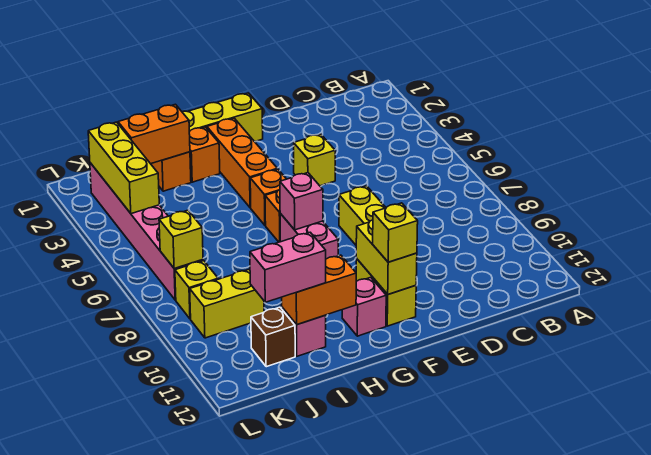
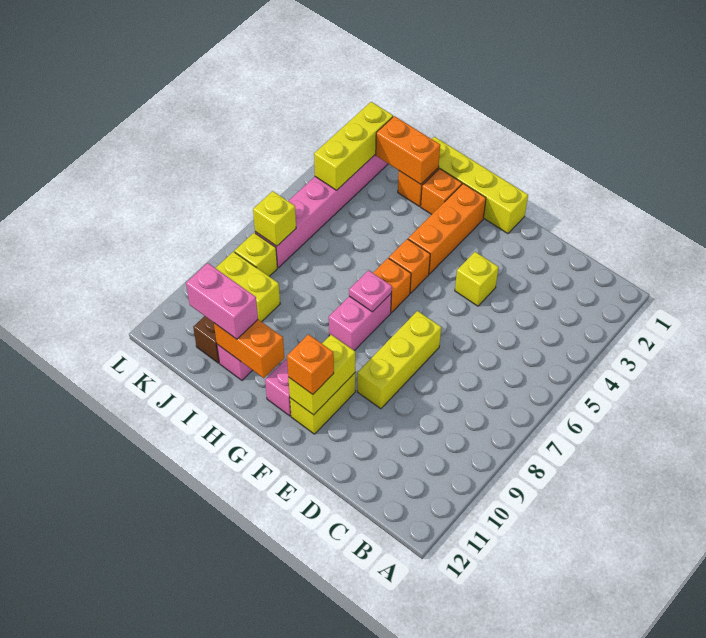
yellow 1x1 brick [373,203,418,262] -> orange 1x1 brick [287,334,334,395]
pink 1x1 brick [280,173,323,230] -> pink 1x1 plate [349,270,392,312]

